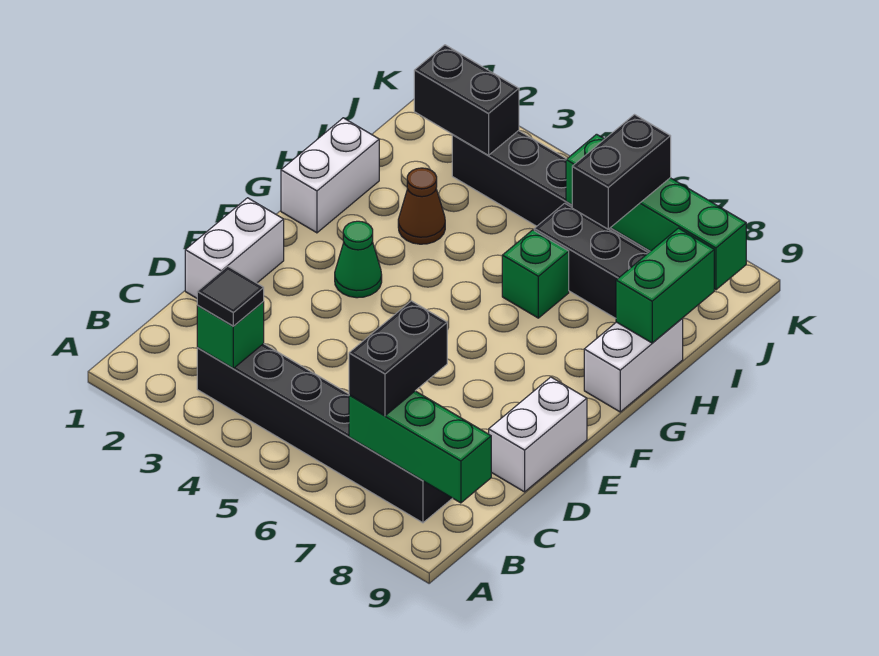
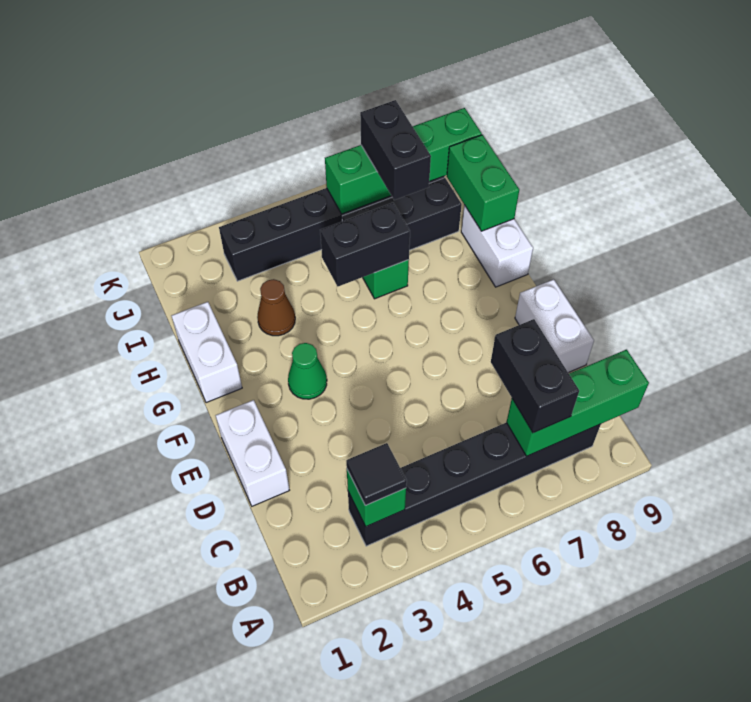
black 1x2 brick [414,45,519,155] -> black 1x2 brick moved to [320,203,410,286]

